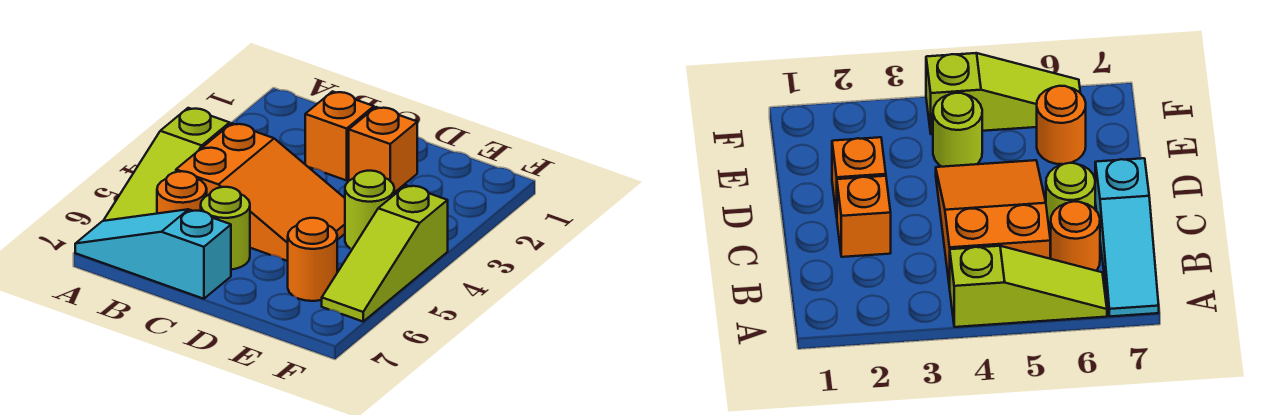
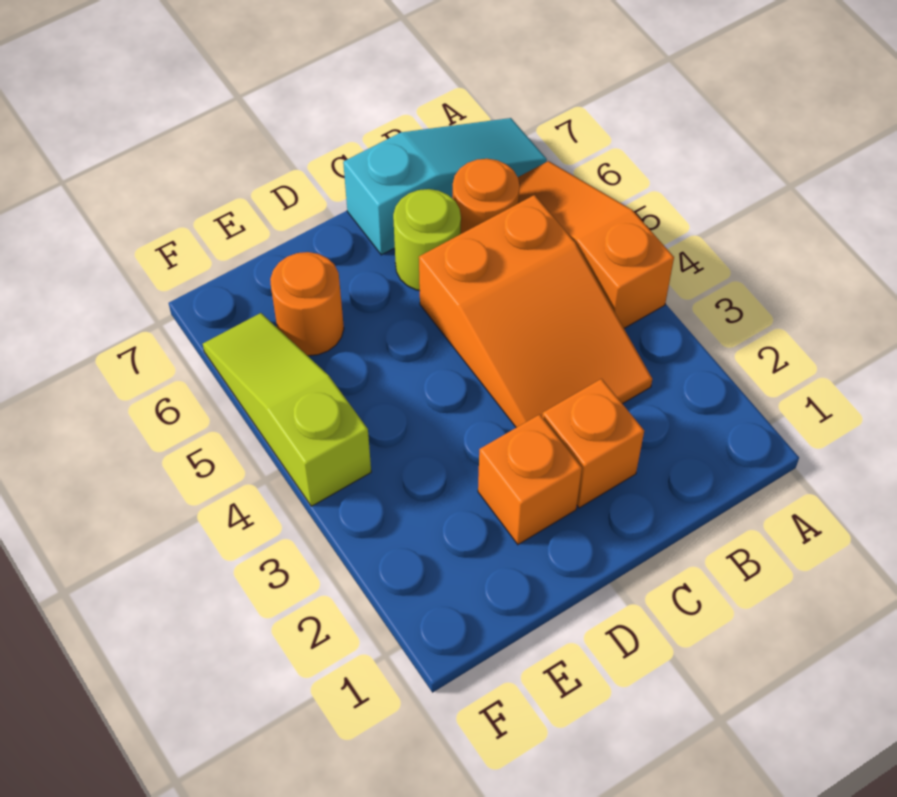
lime 1x3 slope [104,108,230,221] -> orange 1x3 slope [518,161,674,328]
orange 2x3 slope [176,123,345,261] -> orange 2x3 slope turned to [419,195,652,428]
lime 1x1 round brick [345,171,394,249] -> none

